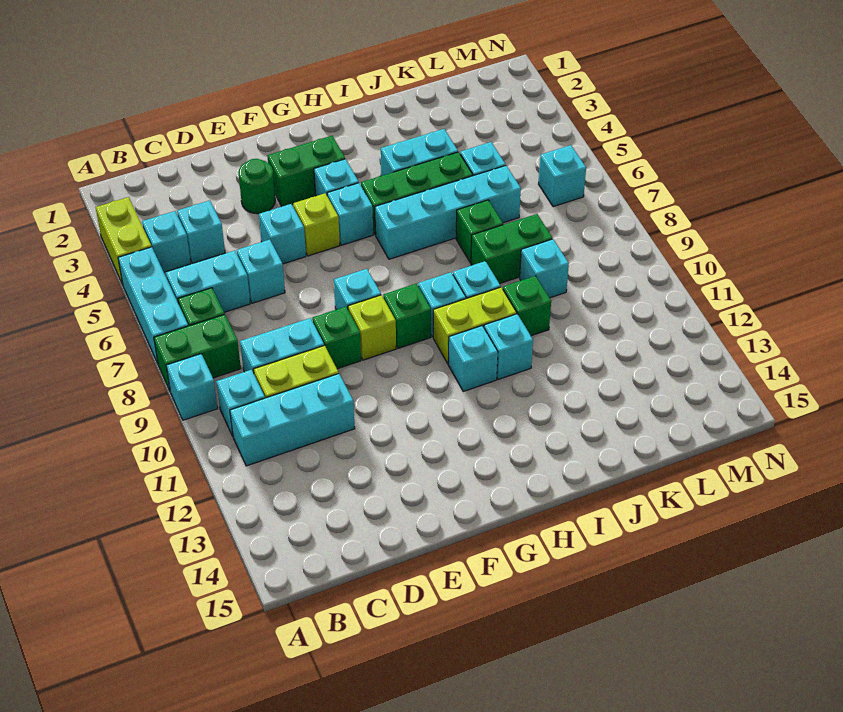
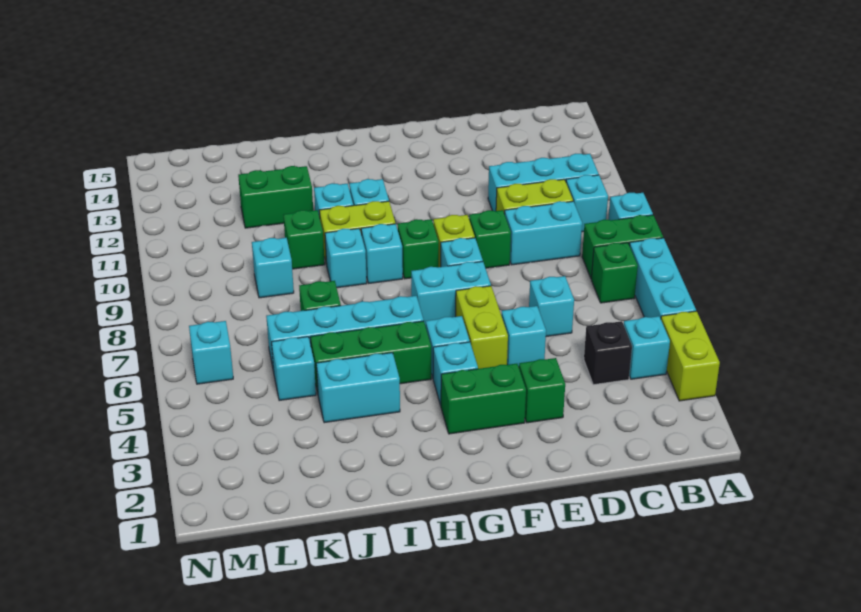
cyan 1x2 brick [166,251,250,312] -> cyan 1x2 brick moved to [411,262,491,326]
cyan 1x1 brick [177,200,225,263] -> black 1x1 brick [584,321,632,385]
green 1x1 round brick [239,159,275,214] -> green 1x1 brick [519,358,565,423]
lime 1x1 brick [293,193,340,256] -> lime 1x2 brick [456,286,508,369]
green 1x2 brick [471,214,552,284] -> green 1x2 brick moved to [238,166,313,228]

